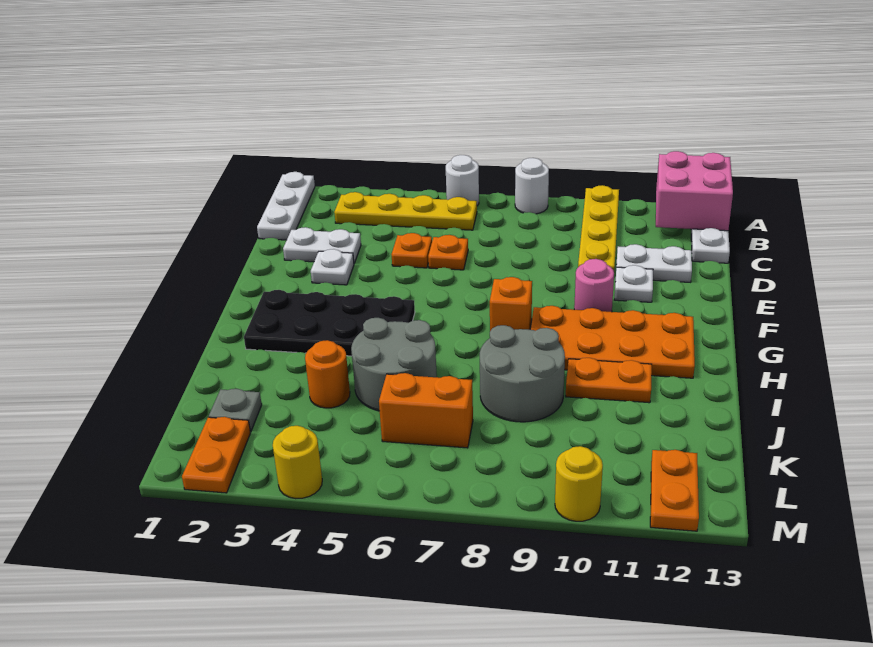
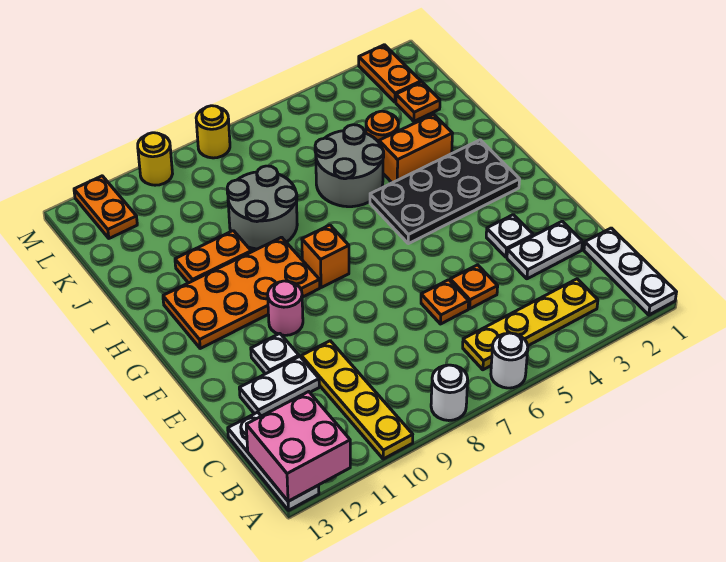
grey 1x1 plate [209,389,262,432] -> orange 1x1 plate [396,82,440,121]
orange 1x2 brick [379,373,473,448] -> orange 1x2 brick moved to [379,114,453,183]
yellow 1x1 round brick [273,426,322,499] -> yellow 1x1 round brick moved to [196,106,230,158]

